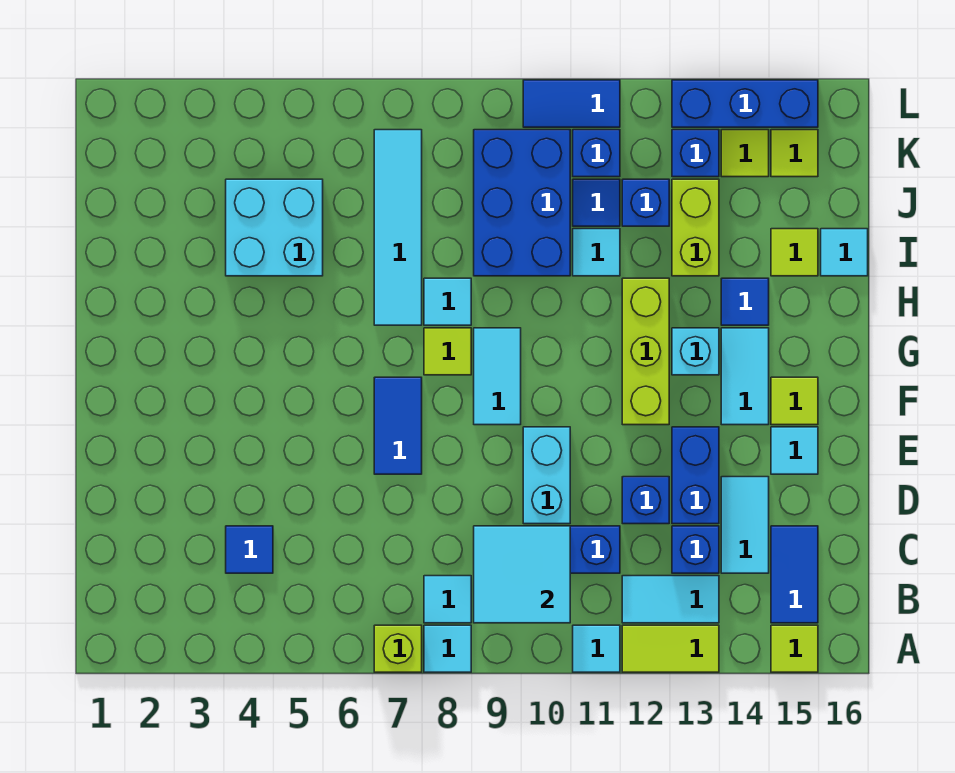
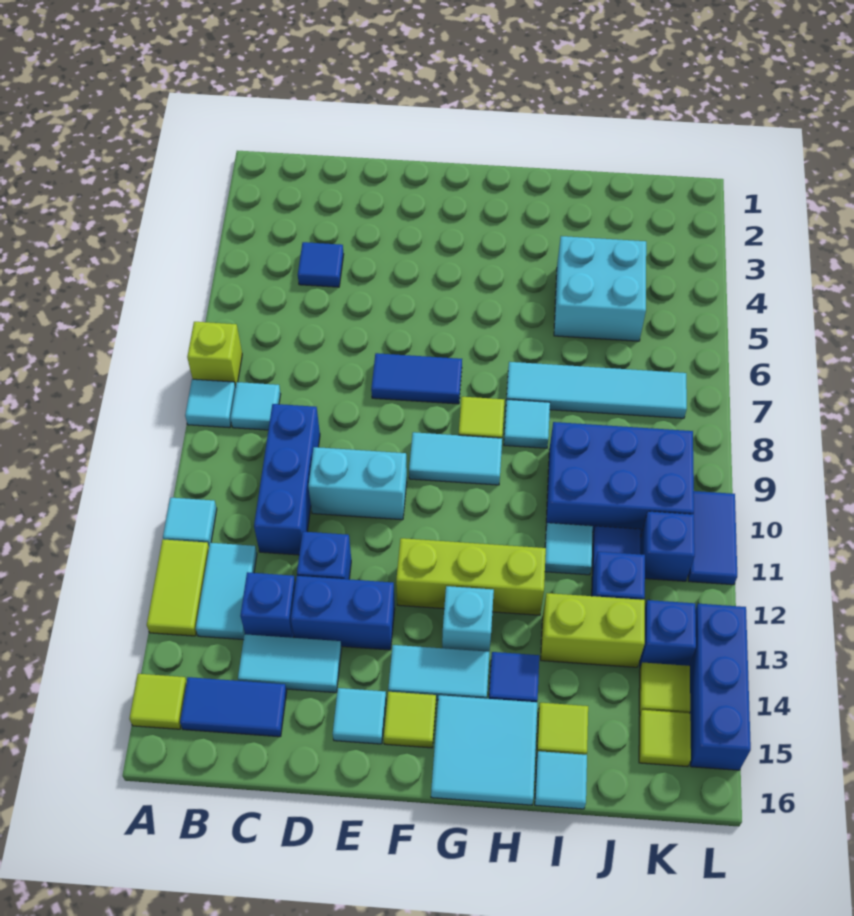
cyan 2x2 tile [474,526,570,623] -> cyan 2x2 tile moved to [431,695,537,805]

